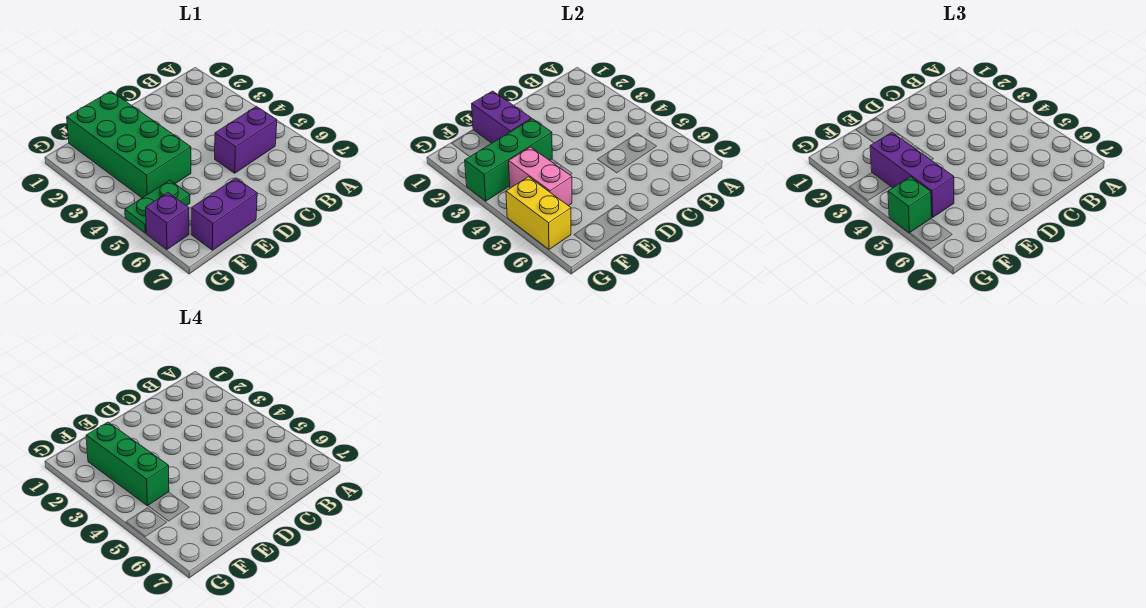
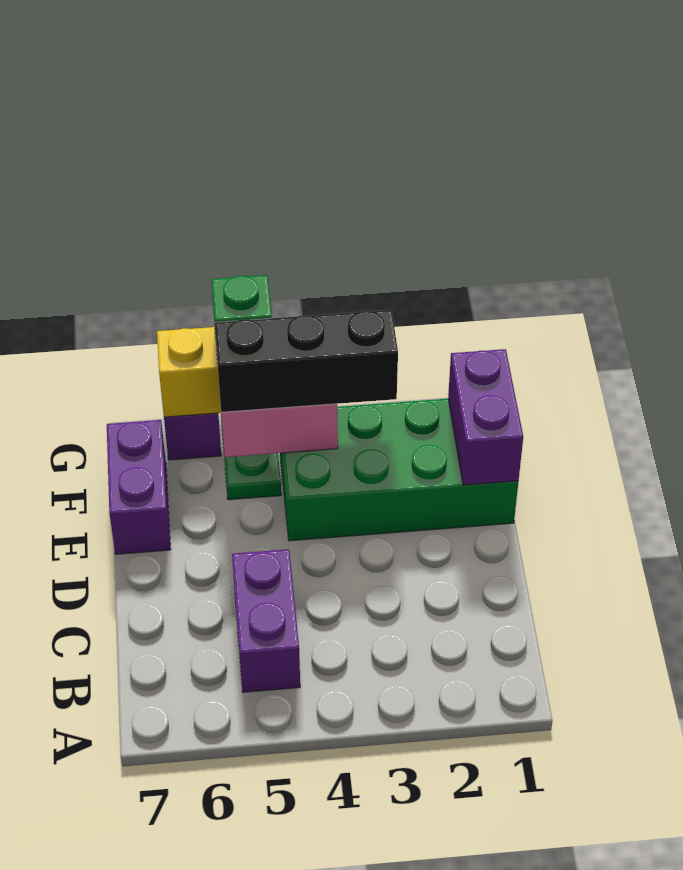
purple 1x2 brick [472,91,531,143] -> purple 1x2 brick turned to [448,349,523,485]
green 1x3 brick [465,119,552,201] -> none
green 1x3 brick [86,422,169,506] -> none
purple 1x3 brick [870,133,954,217] -> black 1x3 brick [215,310,398,412]

